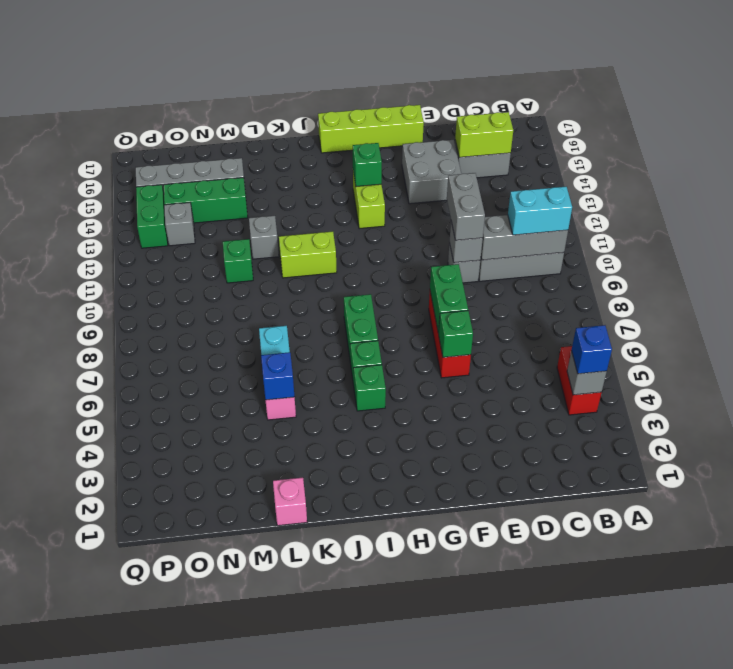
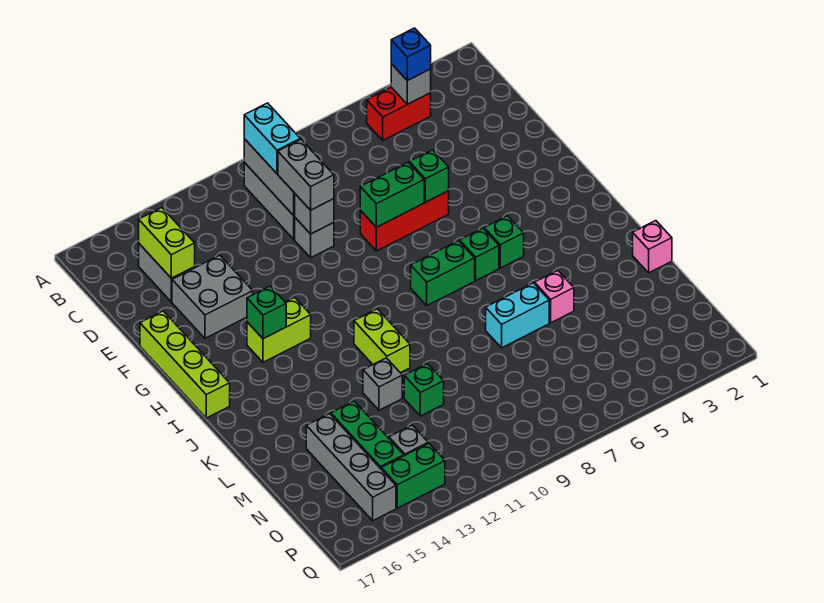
grey 1x2 brick [447,173,485,240] -> grey 1x2 brick turned to [278,139,334,210]
blue 1x1 brick [261,352,294,400] -> none

